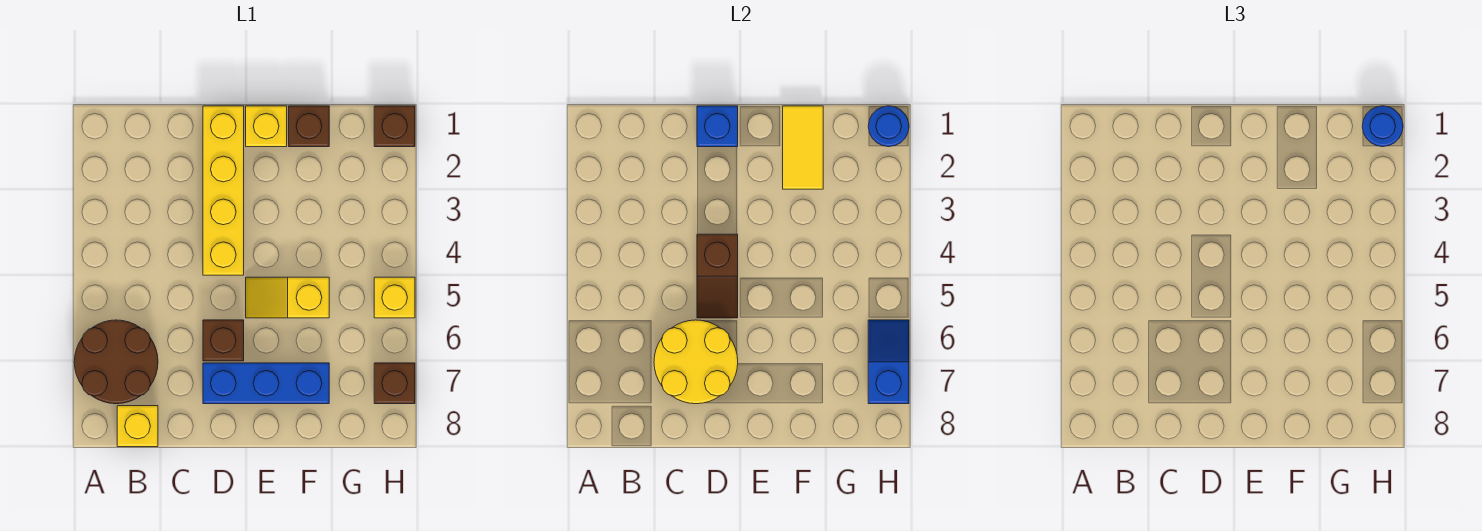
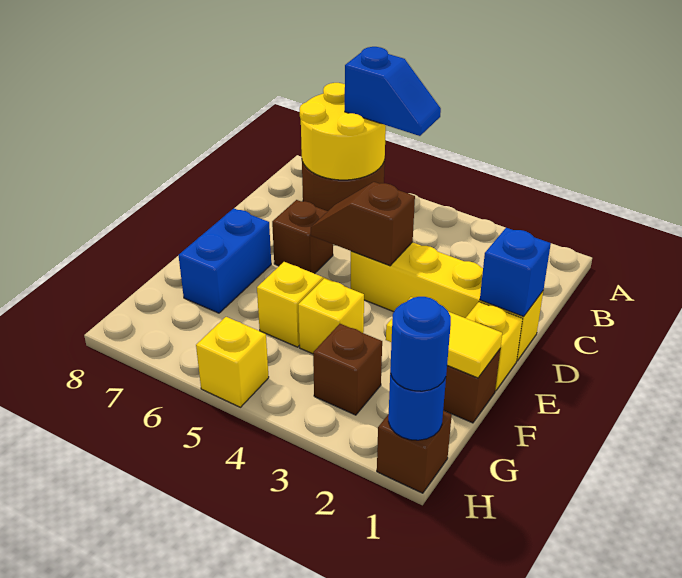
yellow 1x1 brick [117,406,158,447] -> yellow 1x1 brick moved to [298,279,364,354]
yellow 2x2 round brick [654,320,738,404] -> yellow 2x2 round brick moved to [300,83,386,180]
blue 1x3 brick [203,363,329,404] -> blue 1x2 brick [178,208,271,313]
blue 1x2 slope [868,320,909,404] -> blue 1x2 slope moved to [345,47,441,136]
brown 1x1 brick [374,363,415,404] -> brown 1x1 brick moved to [313,324,382,415]

